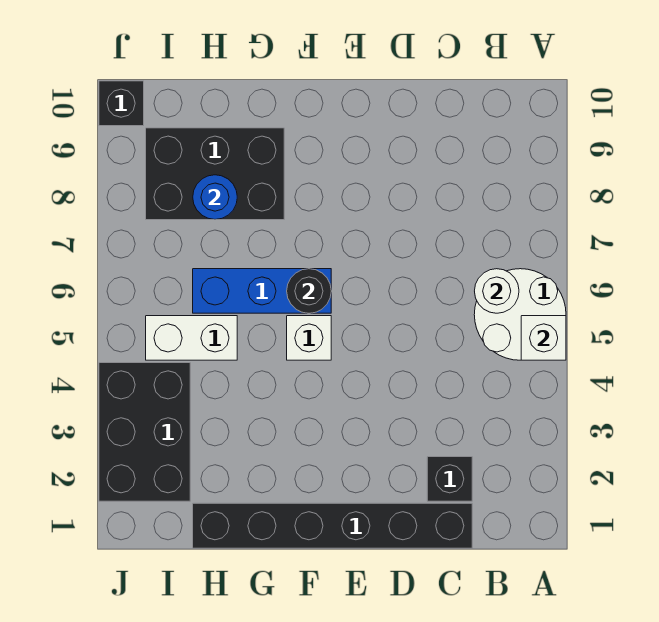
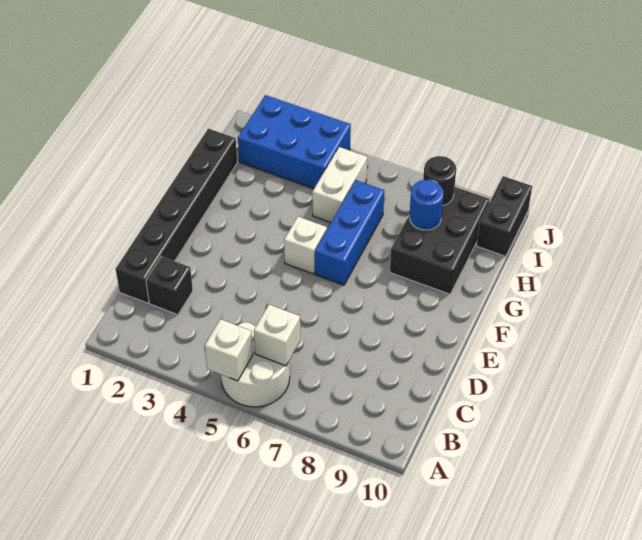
white 1x1 round brick [475,269,519,313] -> white 1x1 brick [254,305,300,366]
black 1x1 round brick [287,269,331,313] -> black 1x1 round brick moved to [423,156,456,205]
black 2x3 brick [99,363,190,501] -> blue 2x3 brick [238,95,351,189]
black 1x1 brick [99,81,144,126] -> black 1x2 brick [477,176,532,257]

